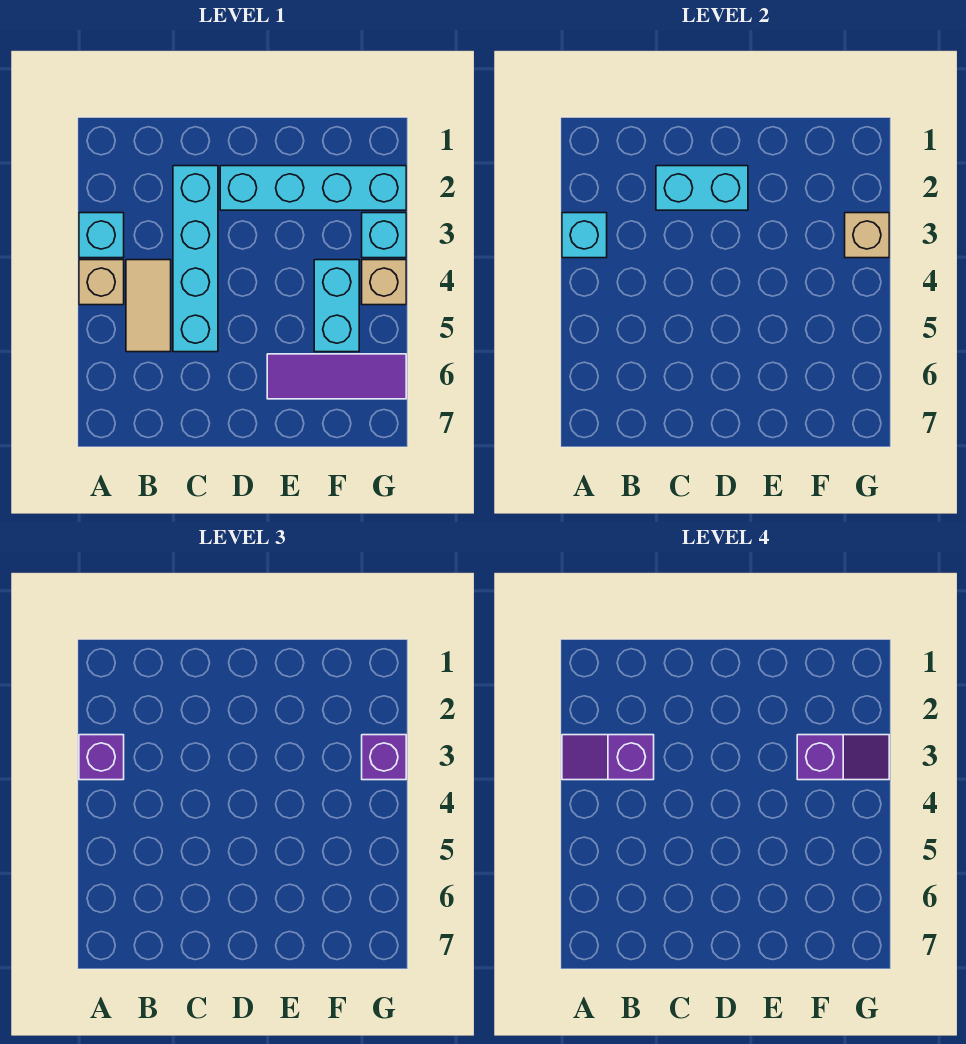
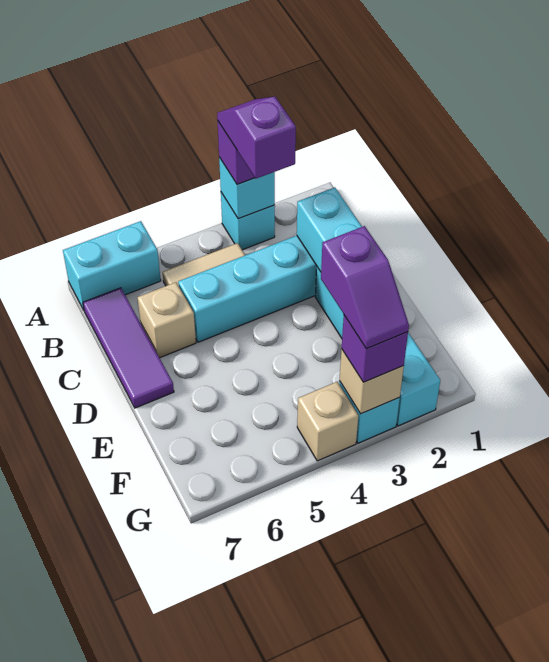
tan 1x1 brick [79,260,124,305] -> tan 1x1 brick moved to [137,282,196,358]
purple 1x3 tile [267,354,406,399] -> purple 1x3 tile moved to [83,288,174,408]
cyan 1x2 brick [314,260,359,352] -> cyan 1x2 brick moved to [63,221,161,310]

